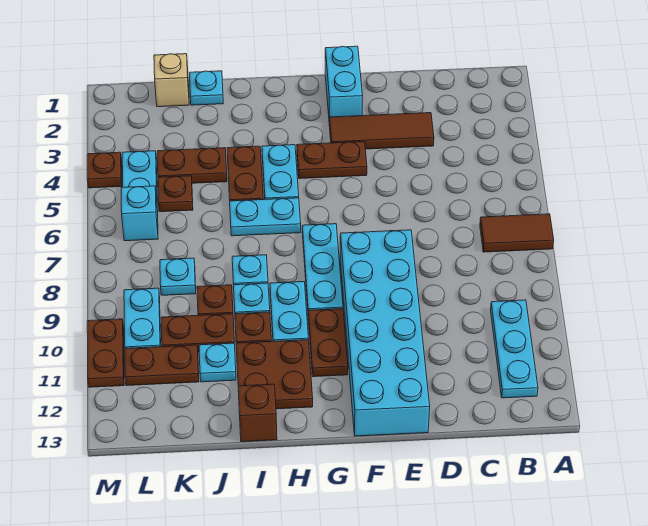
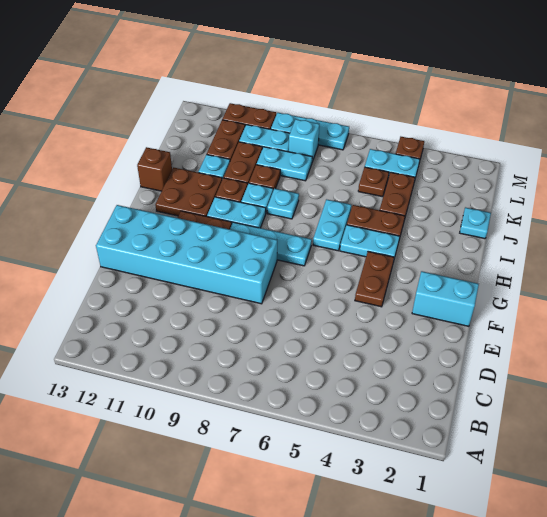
brown 1x2 tile [480,214,554,252] -> none
cyan 1x3 plate [491,300,538,398] -> cyan 1x3 plate moved to [271,113,349,150]
brown 1x3 tile [329,113,434,149] -> none
tan 1x1 brick [154,54,189,107] -> none
cyan 1x1 plate [160,258,196,295] -> cyan 1x2 plate [257,147,312,181]
cyan 1x1 brick [121,186,158,241] -> cyan 1x1 brick moved to [289,119,319,162]

